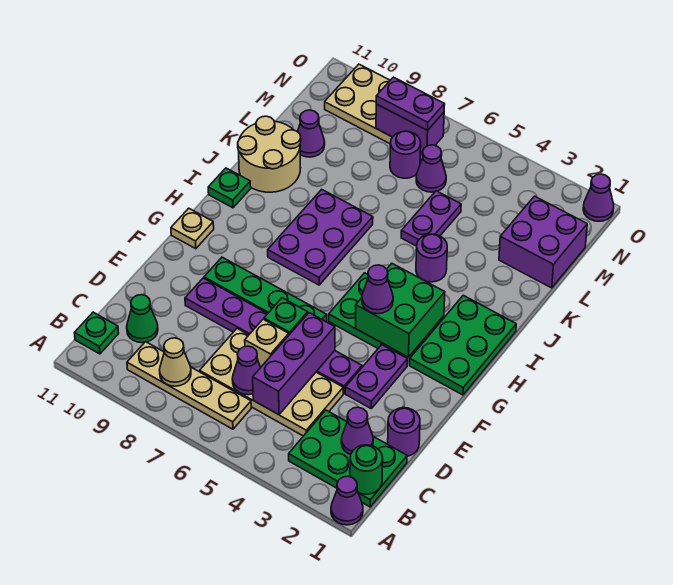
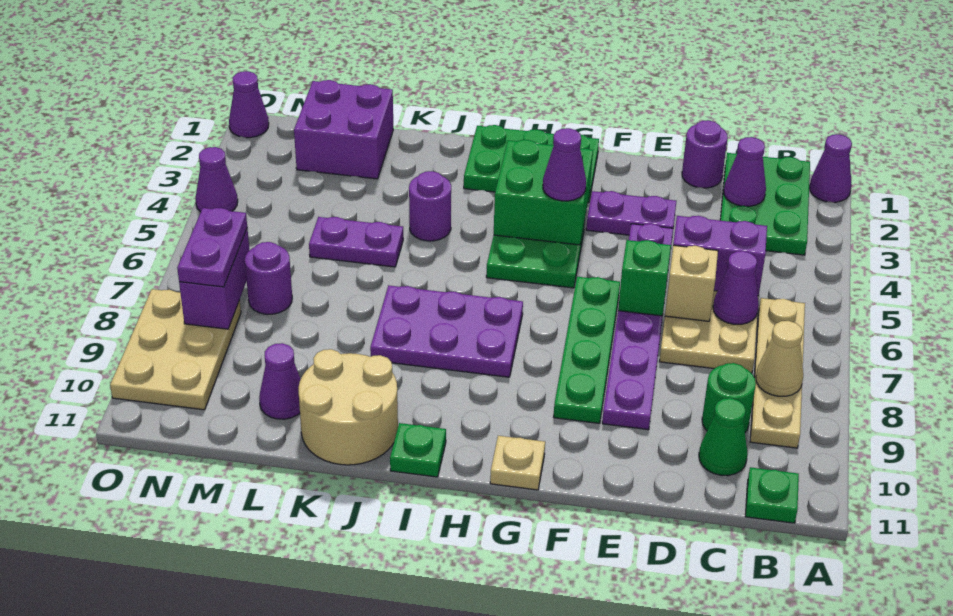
green 1x1 round brick [350,445,383,494] -> green 1x1 round brick moved to [702,363,756,432]
purple 1x3 brick [253,313,335,415] -> purple 1x2 brick [673,216,767,296]
purple 1x1 cone [416,145,446,192] -> purple 1x1 cone moved to [196,147,238,212]

